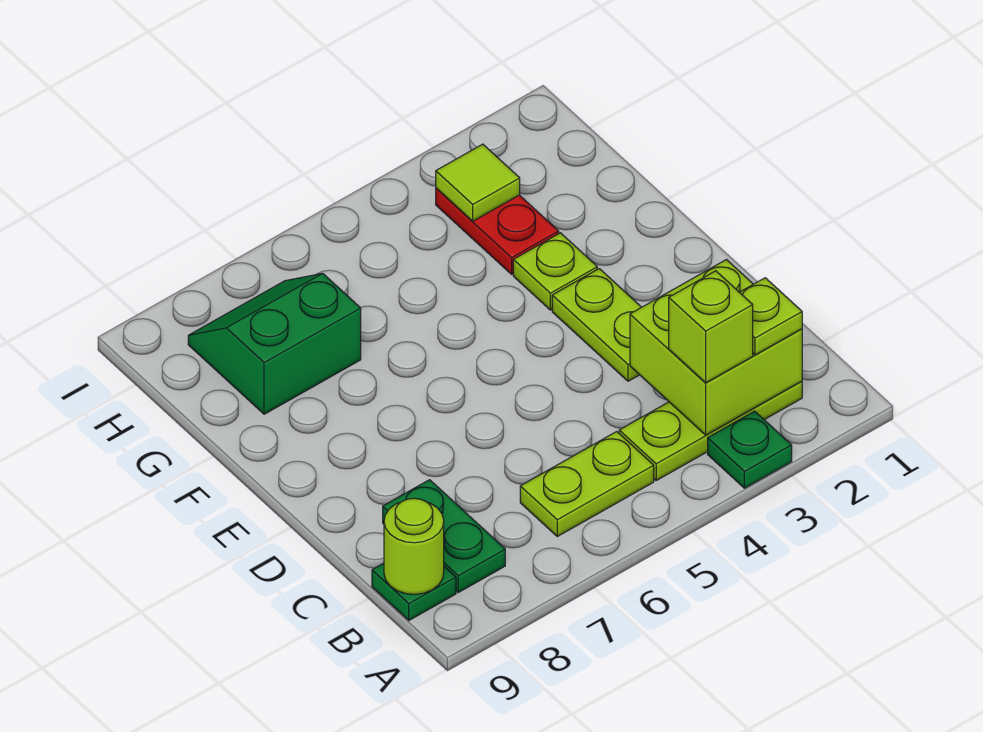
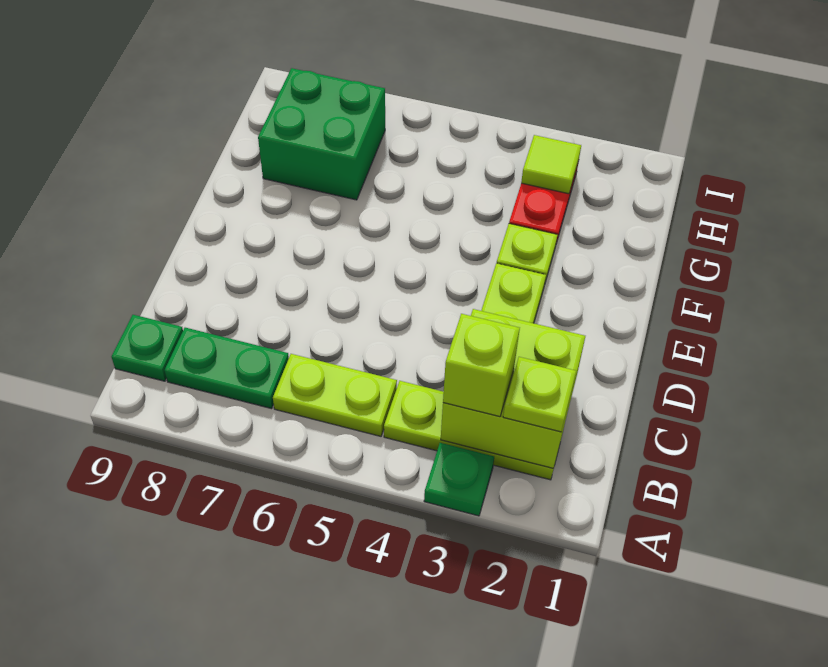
green 1x2 plate [383,480,505,592] -> green 1x2 plate turned to [165,328,289,409]
lime 1x1 round brick [384,498,444,594] -> none
green 2x2 slope [188,273,361,414] -> green 2x2 brick [258,68,385,200]

